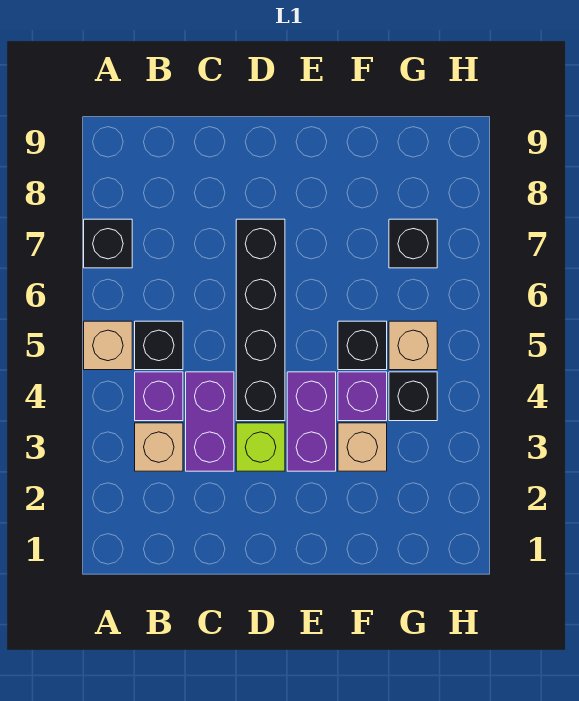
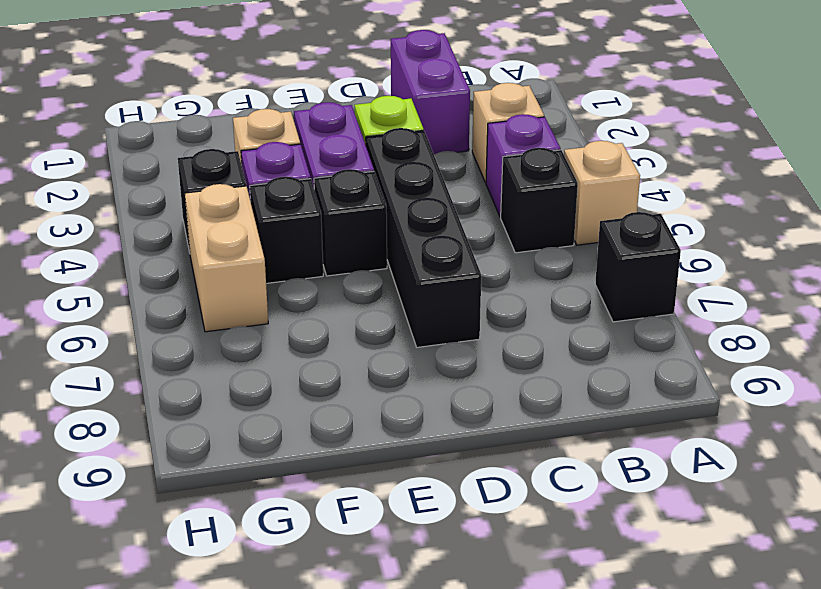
purple 1x2 brick [186,372,234,471] -> purple 1x2 brick moved to [391,30,470,155]
tan 1x1 brick [389,321,437,370] -> tan 1x2 brick [185,184,268,332]
black 1x1 brick [389,219,437,268] -> black 1x1 brick moved to [314,169,387,276]

